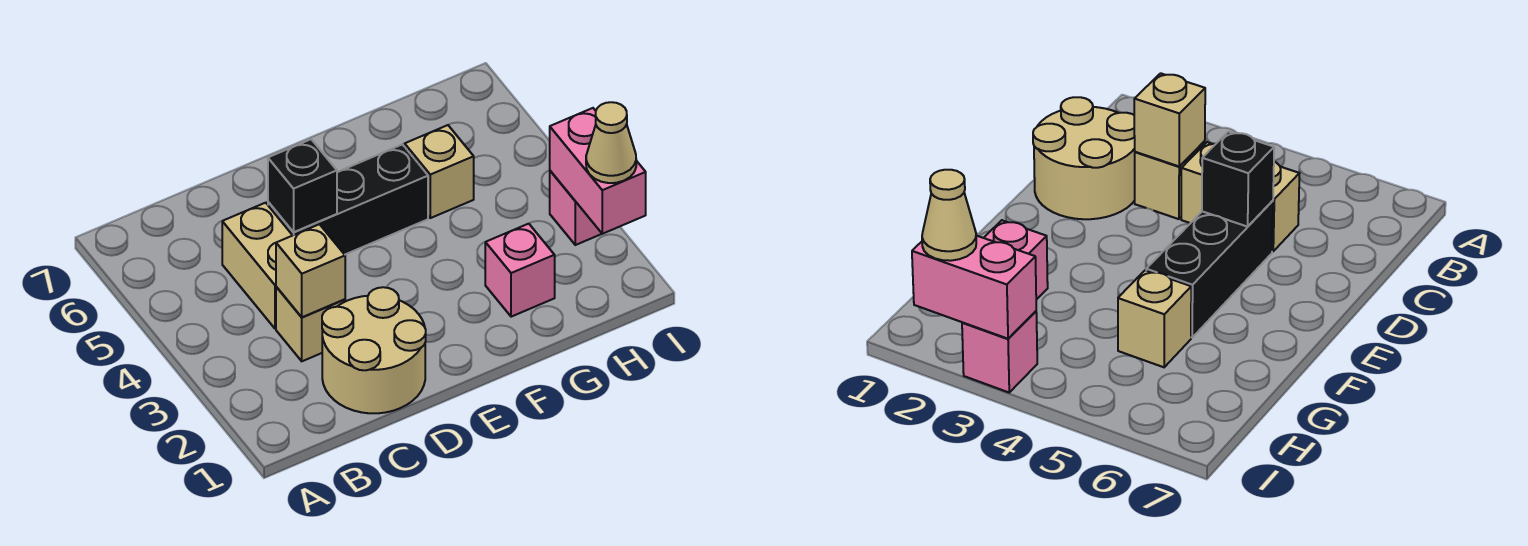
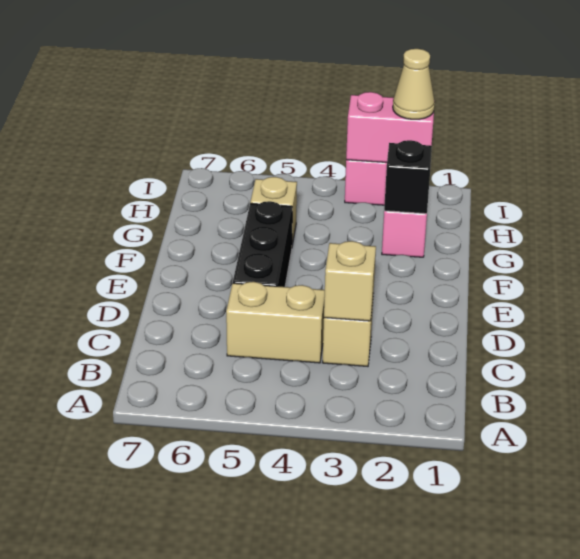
tan 2x2 round brick [322,287,426,413] -> none
black 1x1 brick [268,139,337,232] -> black 1x1 brick moved to [384,140,432,214]

